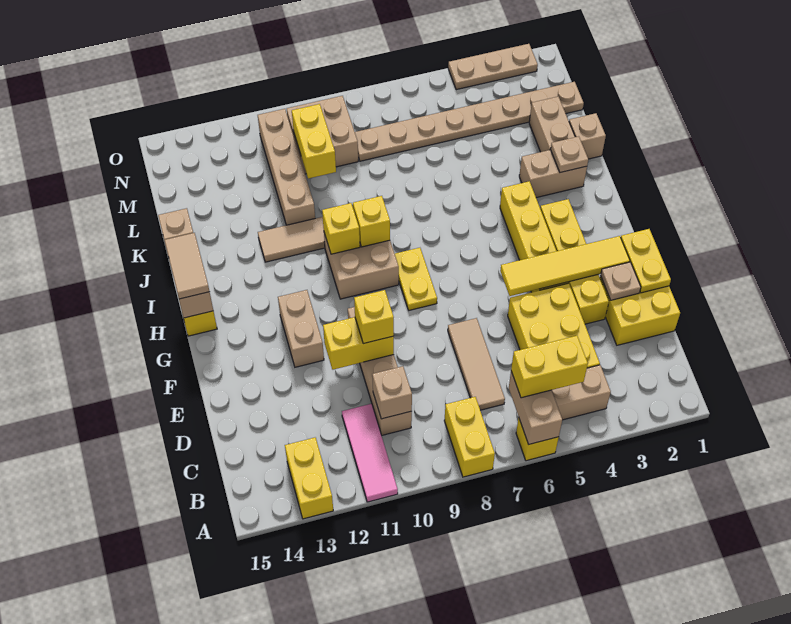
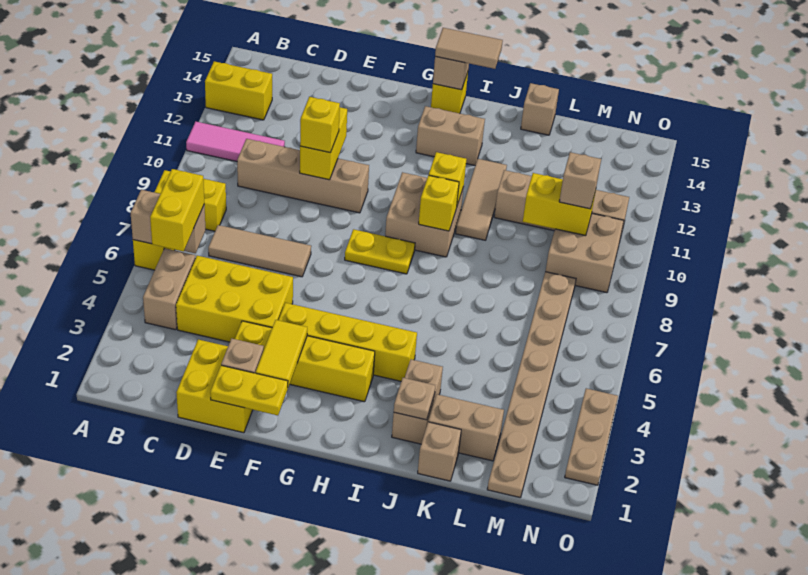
tan 1x1 brick [372,366,412,419] -> tan 1x1 brick moved to [559,152,601,209]
yellow 1x4 tile [500,236,630,296] -> yellow 1x2 tile [256,320,307,387]
tan 1x2 brick [278,290,324,367] -> tan 1x2 brick moved to [416,106,485,165]

